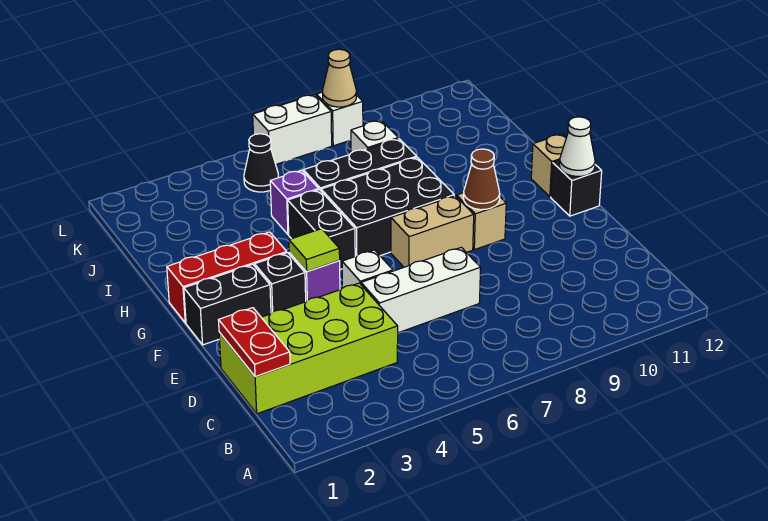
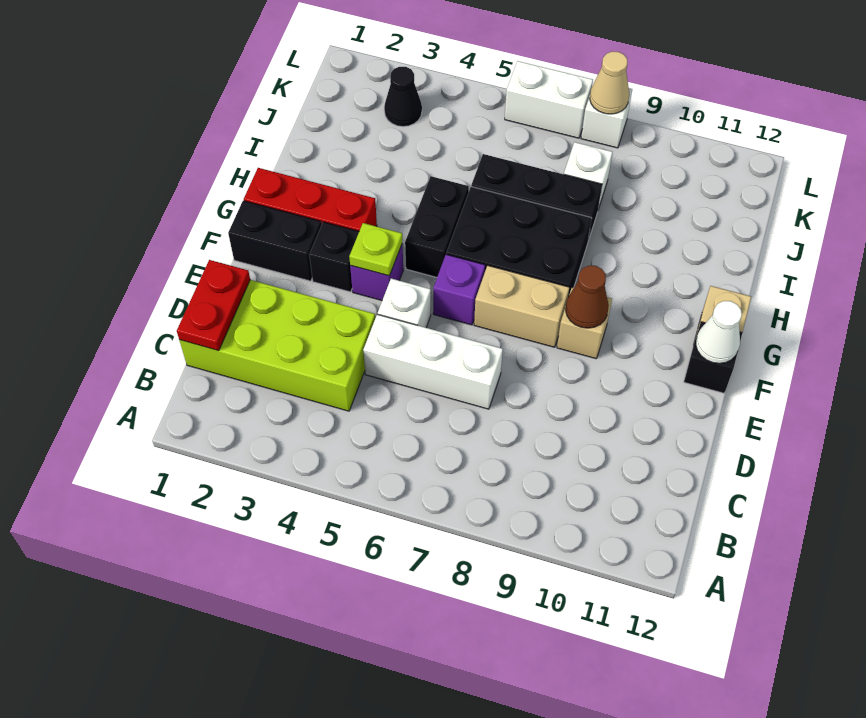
lime 1x1 tile [289,229,340,271] -> lime 1x1 plate [349,223,402,276]
purple 1x1 brick [270,170,319,235] -> purple 1x1 brick moved to [433,255,485,325]
black 1x1 cone [244,134,278,192] -> black 1x1 cone moved to [384,67,422,127]

